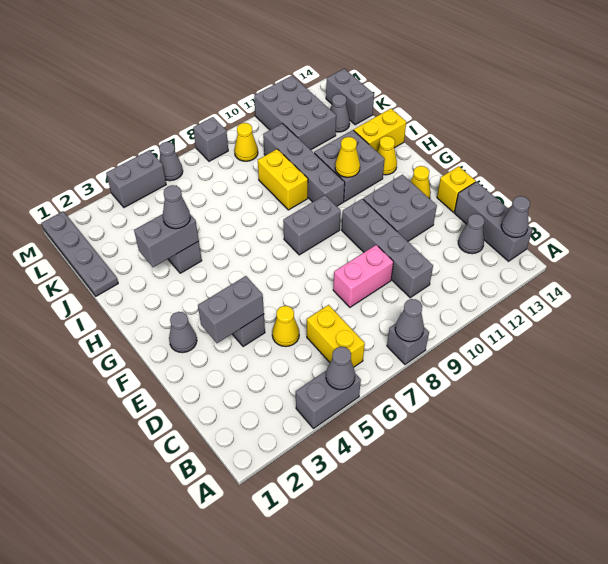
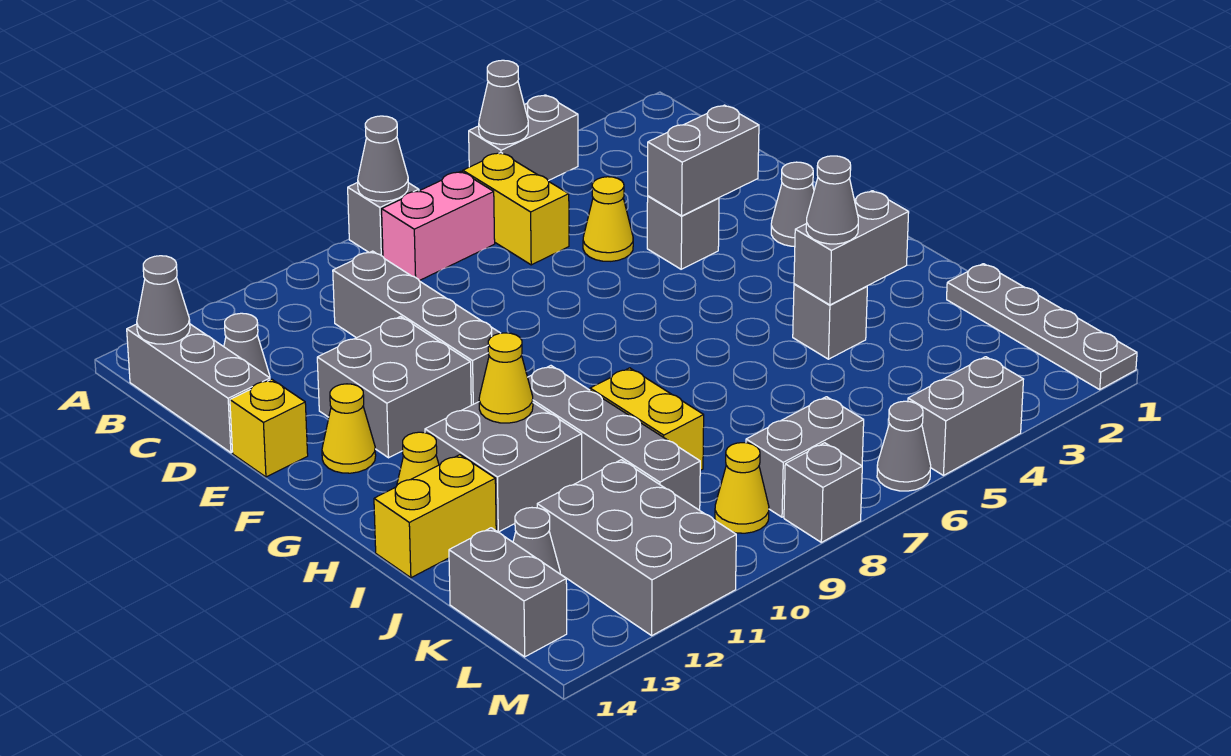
pink 1x2 brick [333,245,393,307] -> pink 1x2 brick moved to [382,171,495,281]
grey 1x2 brick [283,195,341,255] -> grey 1x2 brick moved to [746,397,864,517]

